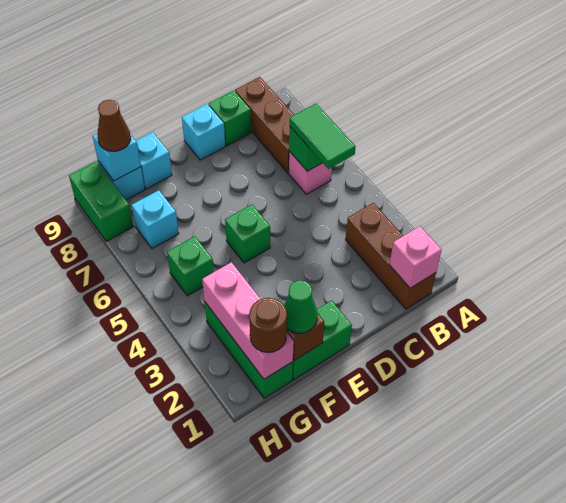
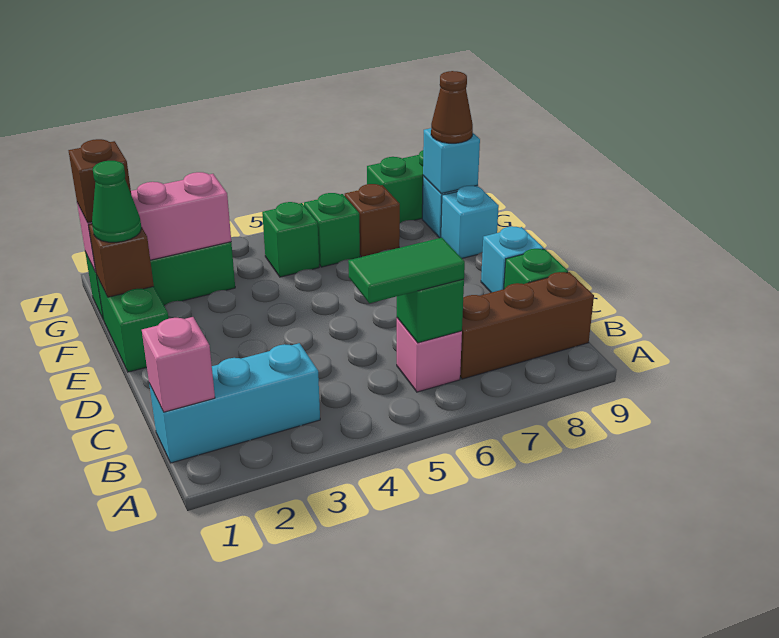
brown 1x3 brick [345,203,436,309] -> cyan 1x3 brick [149,343,320,463]
green 1x1 brick [225,204,270,263] -> green 1x1 brick moved to [304,193,360,267]
brown 1x1 round brick [249,298,287,352] -> brown 1x1 brick [69,139,131,223]
cyan 1x1 brick [132,190,179,249] -> brown 1x1 brick [345,184,400,257]

